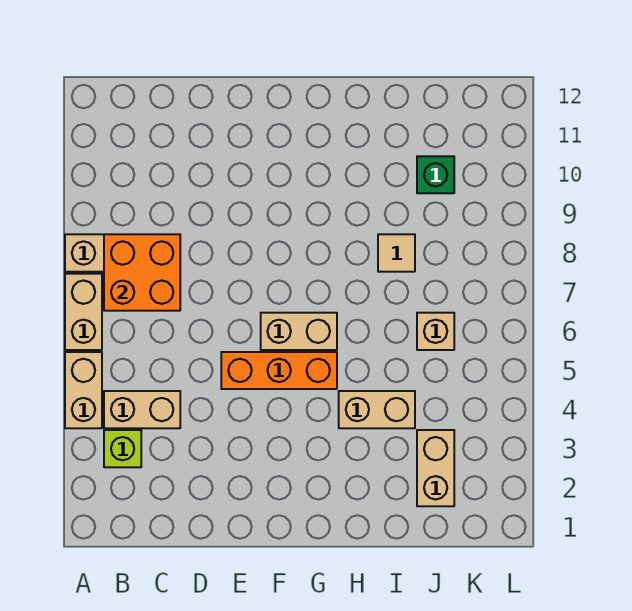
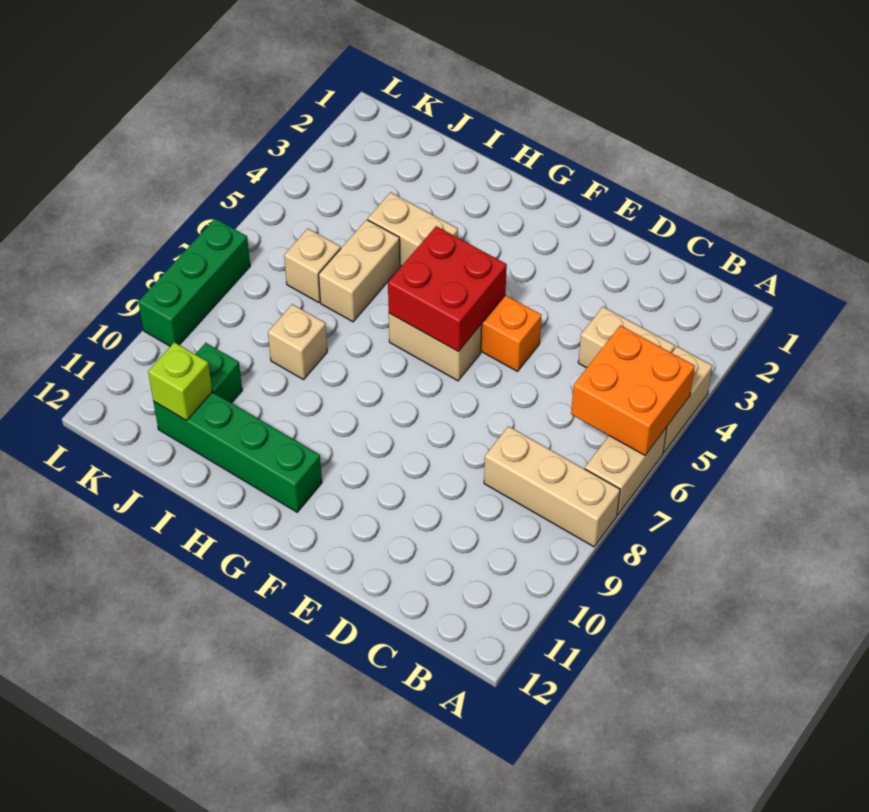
lime 1x1 brick [104,430,141,467] -> lime 1x1 brick moved to [148,342,212,421]
orange 2x2 brick [104,234,180,311] -> orange 2x2 brick moved to [571,325,695,455]
none -> red 2x2 brick [388,226,507,352]
none -> green 1x4 brick [153,392,322,512]
tan 1x1 tile [378,234,415,272] -> tan 1x1 brick [268,304,327,380]
tan 1x2 brick [417,430,454,506] -> tan 1x2 brick moved to [319,220,400,322]
none -> green 1x3 brick [138,219,250,346]

